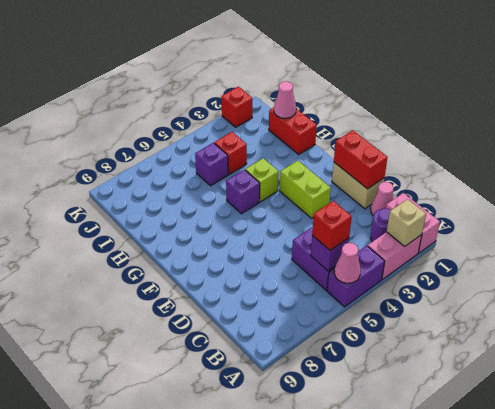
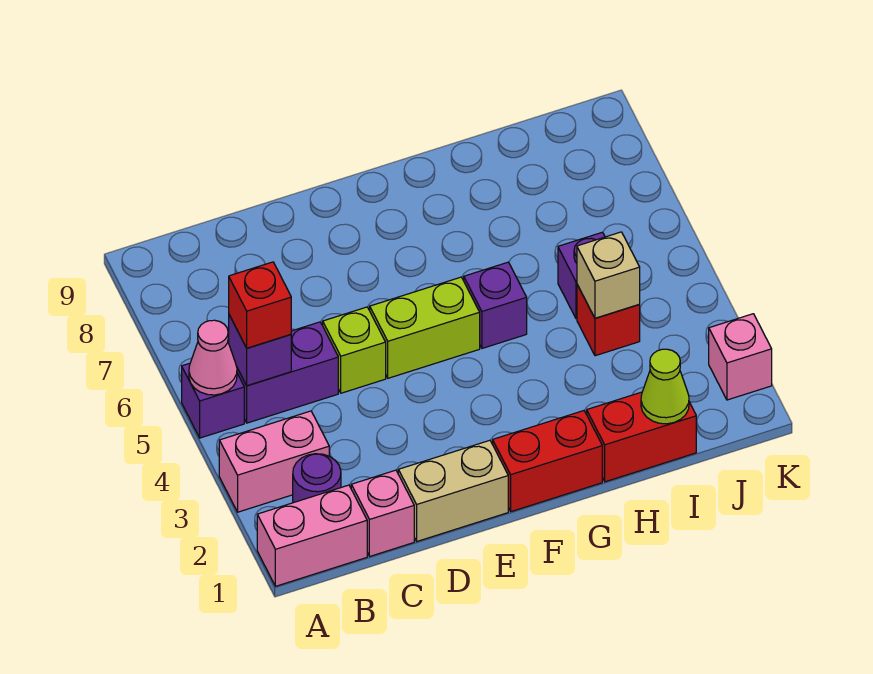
pink 1x2 brick [368,232,422,279] -> pink 1x2 brick turned to [219,411,329,512]
tan 1x1 brick [387,199,426,246] -> tan 1x1 brick moved to [577,232,640,318]
purple 1x2 brick [327,246,385,307] -> purple 1x1 brick [182,363,244,438]
pink 1x1 cone [371,182,393,215] -> pink 1x1 brick [351,470,414,556]
red 1x2 brick [334,130,388,189] -> red 1x2 brick moved to [493,411,602,512]
lime 1x2 brick [280,161,331,218] -> lime 1x2 brick moved to [370,277,480,378]
lime 1x1 brick [245,158,279,202] -> lime 1x1 brick moved to [323,307,386,393]
pink 1x1 cone [274,81,296,119] -> lime 1x1 cone [641,349,689,424]
red 1x1 brick [221,87,252,127] -> pink 1x1 brick [709,314,772,400]

